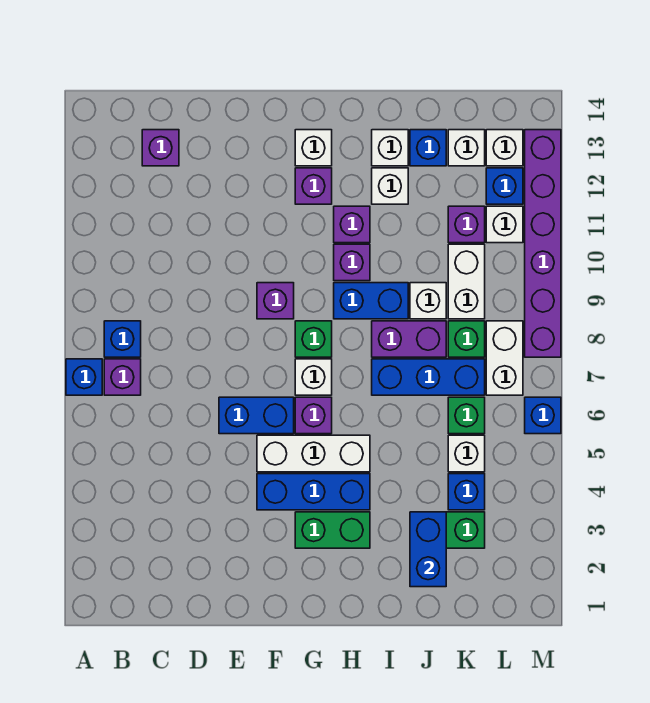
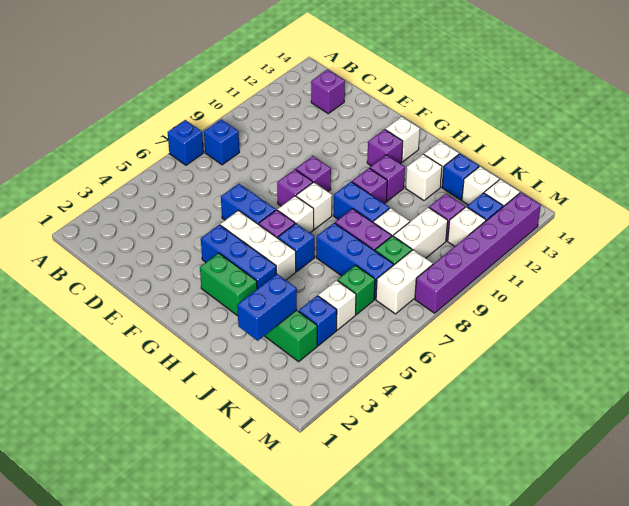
purple 1x1 brick [104,359,141,395] -> purple 1x1 brick moved to [277,169,313,206]
green 1x1 brick [295,321,332,357] -> white 1x1 brick [296,182,332,229]
blue 1x1 brick [525,397,561,434] -> blue 1x1 brick moved to [278,224,315,271]

